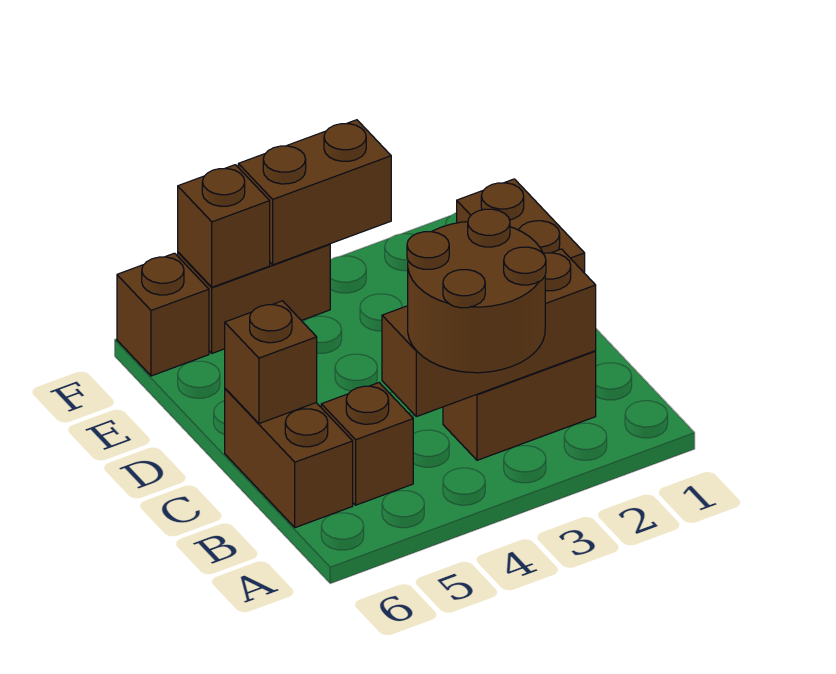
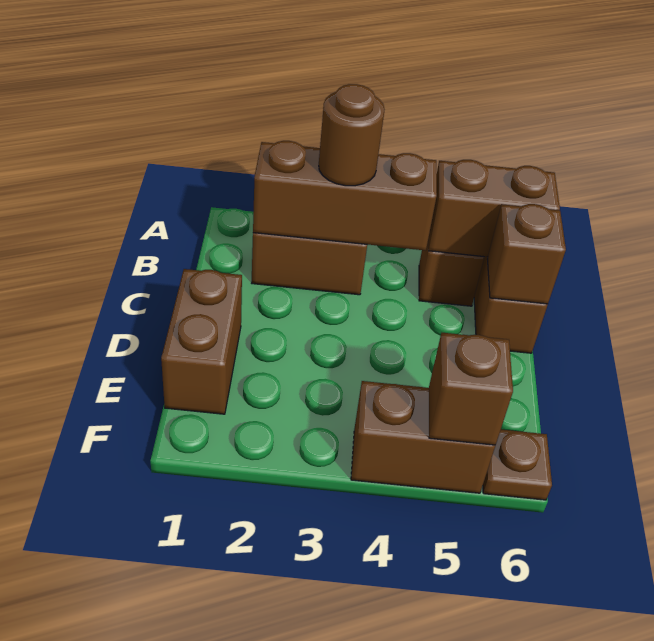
brown 2x2 round brick [407,209,546,373] -> brown 1x1 round brick [319,84,385,186]
brown 1x2 brick [238,120,391,265] -> brown 1x2 brick moved to [429,160,560,257]
brown 1x1 brick [117,253,209,376] -> brown 1x1 plate [483,430,552,500]

